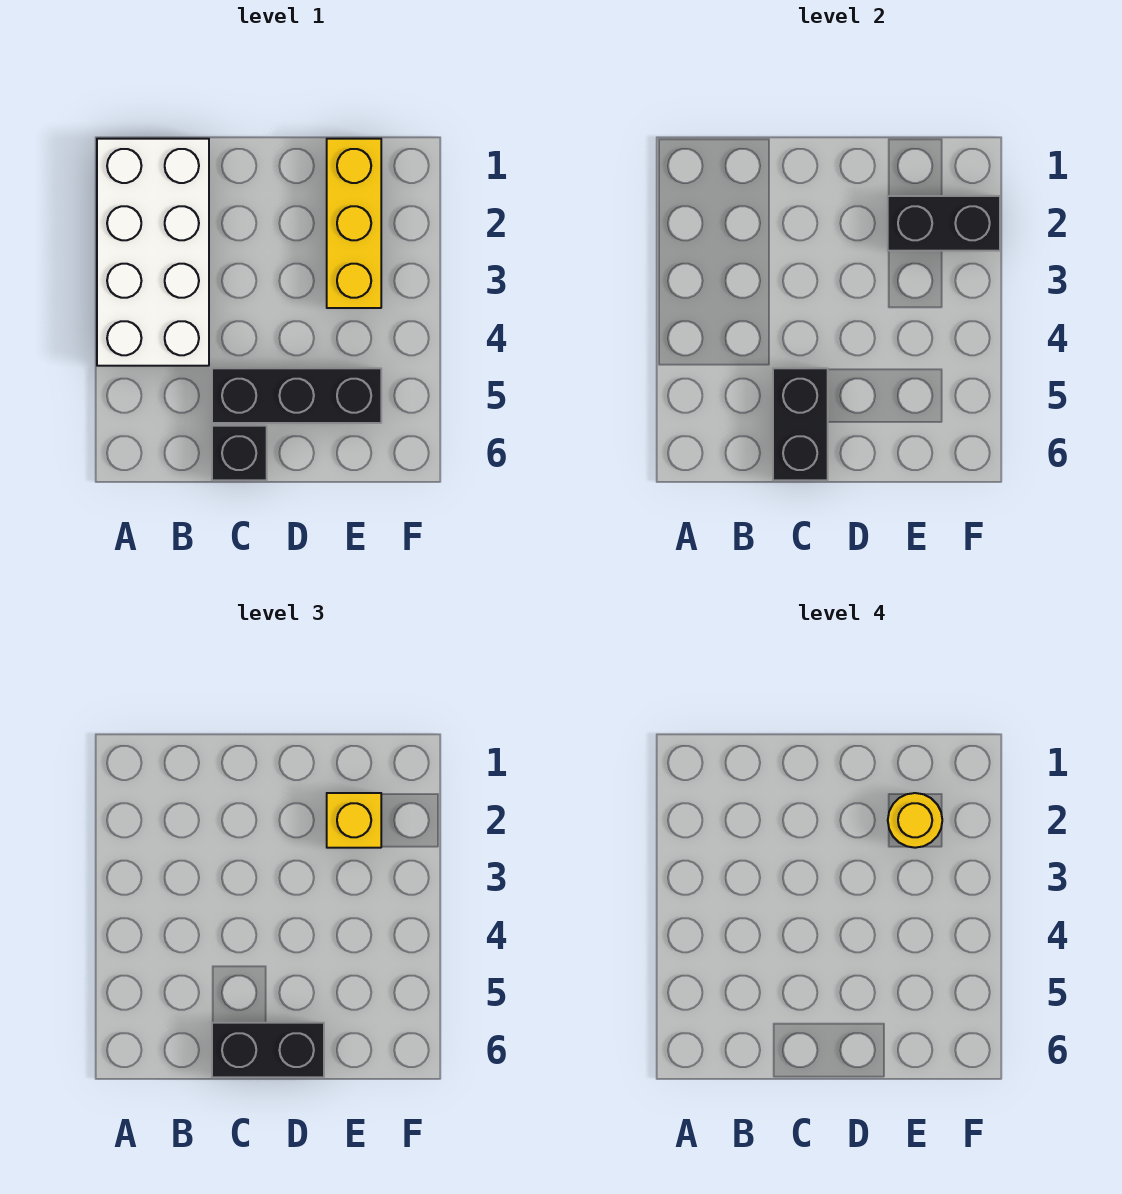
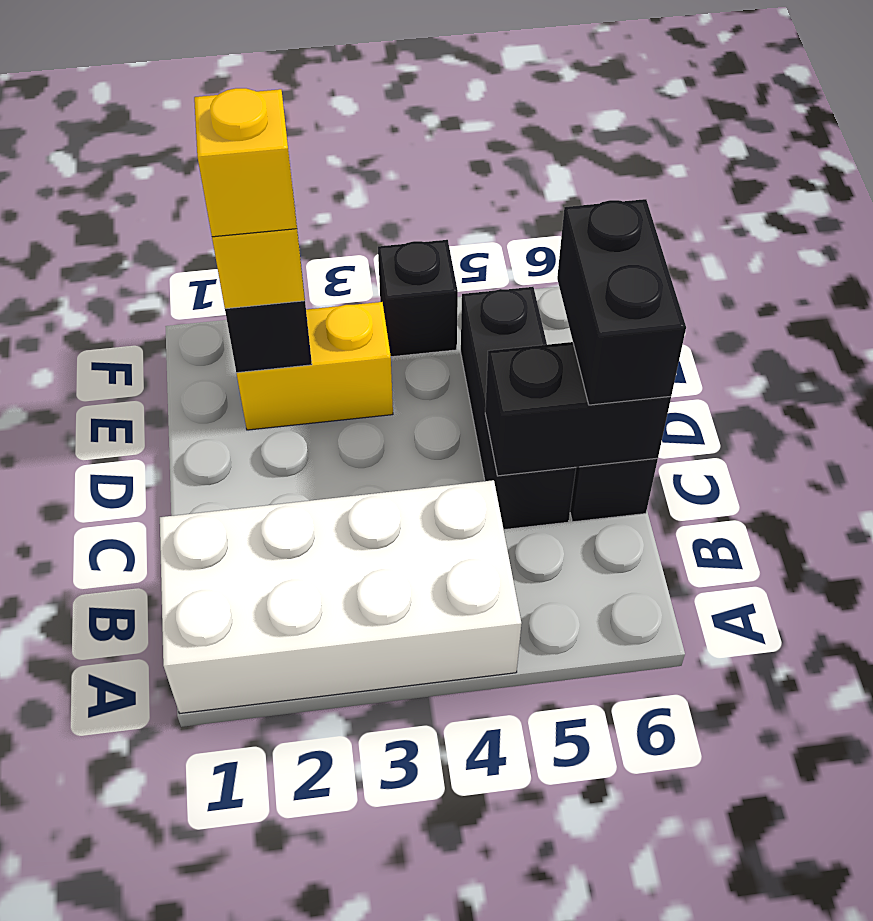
yellow 1x3 brick [327,139,381,308] -> yellow 1x2 brick [237,302,393,430]
yellow 1x1 round brick [888,793,942,848] -> yellow 1x1 brick [194,88,297,237]
none -> black 1x1 brick [378,240,458,357]

